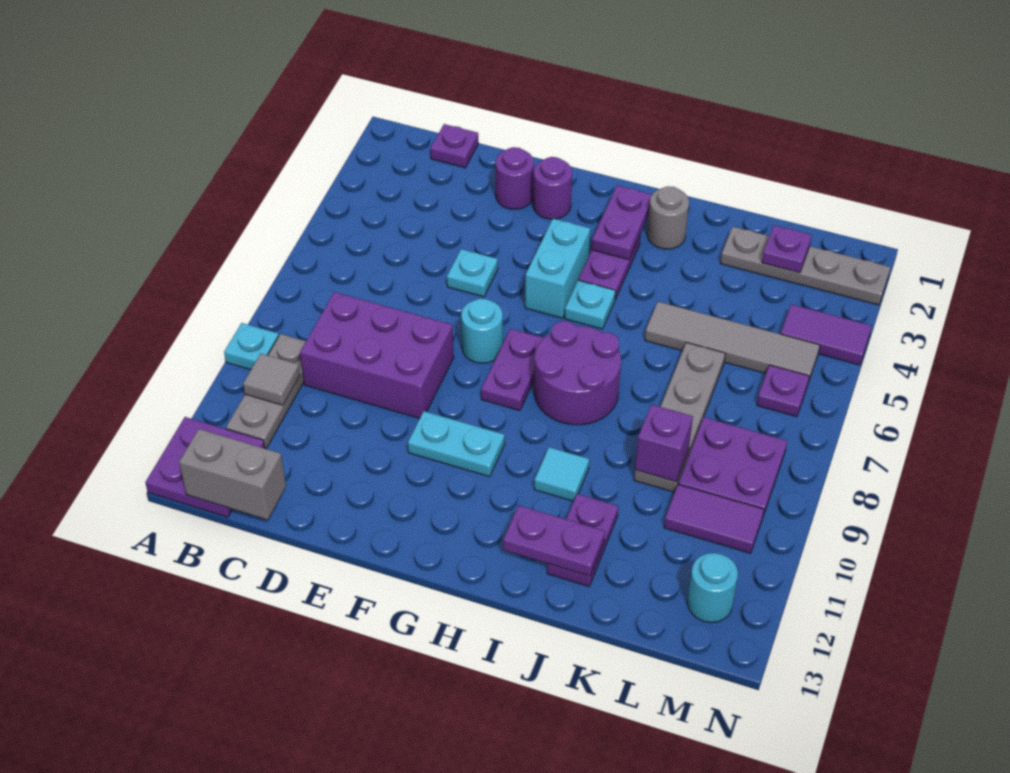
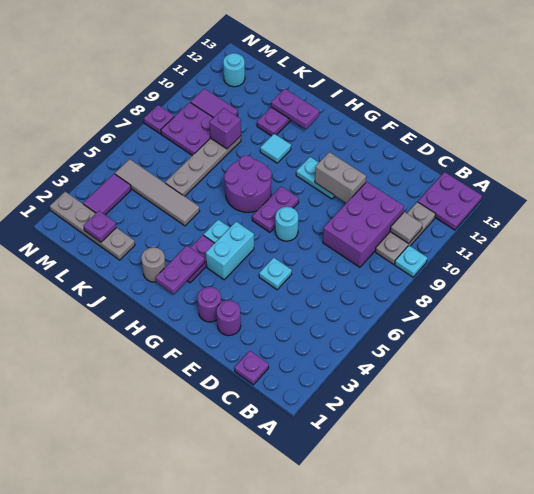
grey 1x2 brick [179,429,286,519] -> grey 1x2 brick moved to [315,152,366,203]
purple 2x3 brick [300,292,454,419] -> purple 2x3 brick turned to [323,182,404,267]
purple 1x2 tile [781,304,872,365] -> purple 1x2 tile turned to [83,174,131,215]
purple 1x1 plate [757,365,809,417] -> purple 1x1 plate moved to [144,105,174,134]

